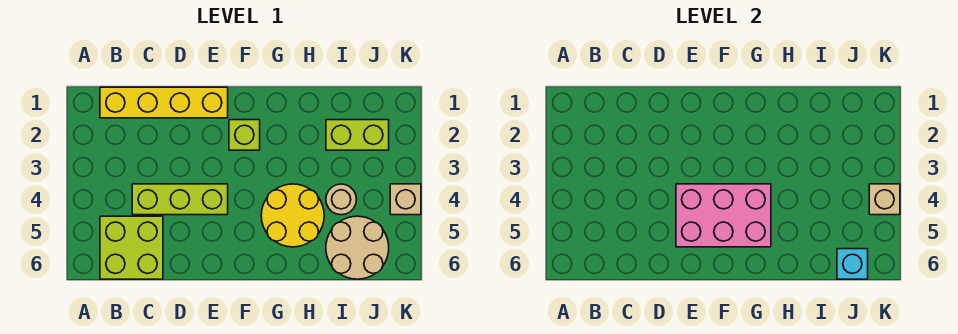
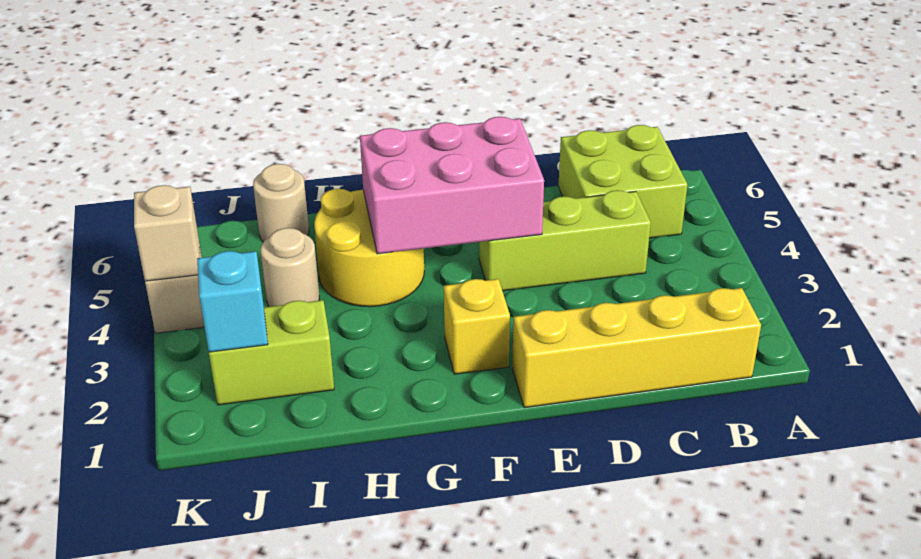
lime 1x1 brick [229,120,260,150] -> yellow 1x1 brick [444,279,510,374]
tan 2x2 round brick [326,216,389,279] -> tan 1x1 round brick [253,164,309,242]
cyan 1x1 brick [837,249,868,279] -> cyan 1x1 brick moved to [197,251,268,352]

